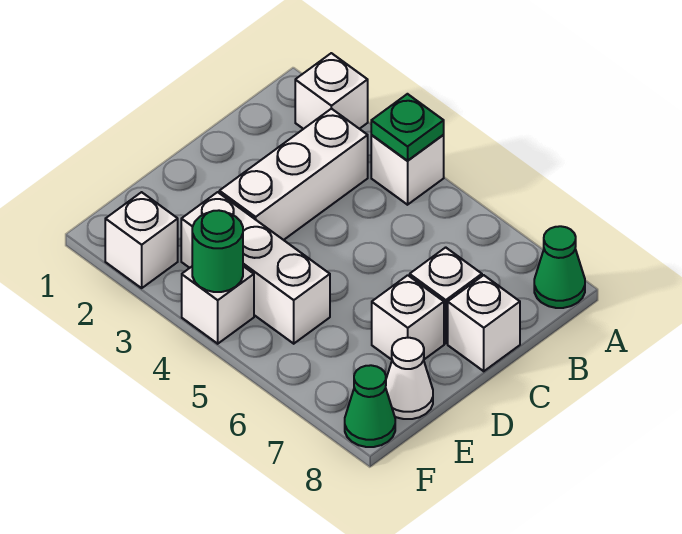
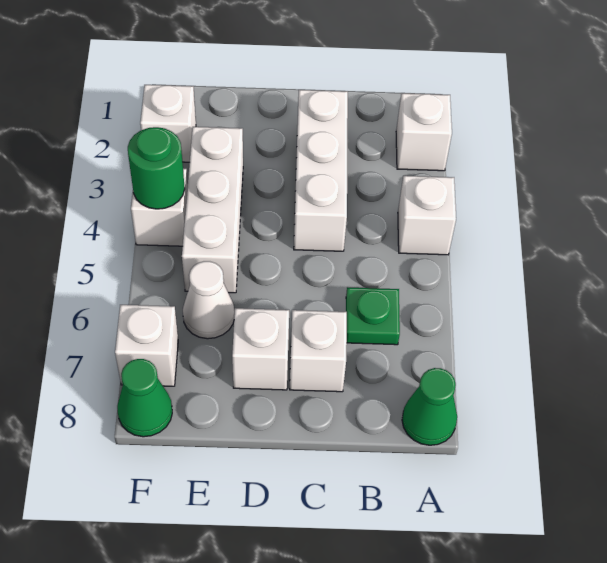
green 1x1 plate [371,94,444,161] -> green 1x1 plate moved to [346,287,400,345]
white 1x3 brick [219,109,368,240] -> white 1x3 brick turned to [294,90,348,251]
white 1x1 brick [448,275,520,371] -> white 1x1 brick moved to [115,305,178,386]
white 1x1 cone [386,338,433,419] -> white 1x1 cone moved to [183,261,235,339]

